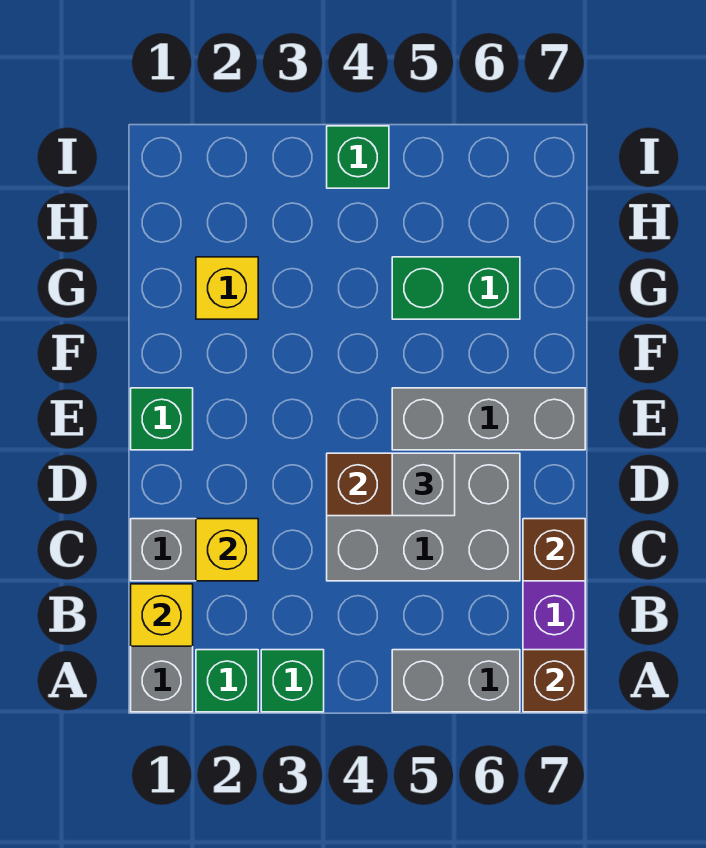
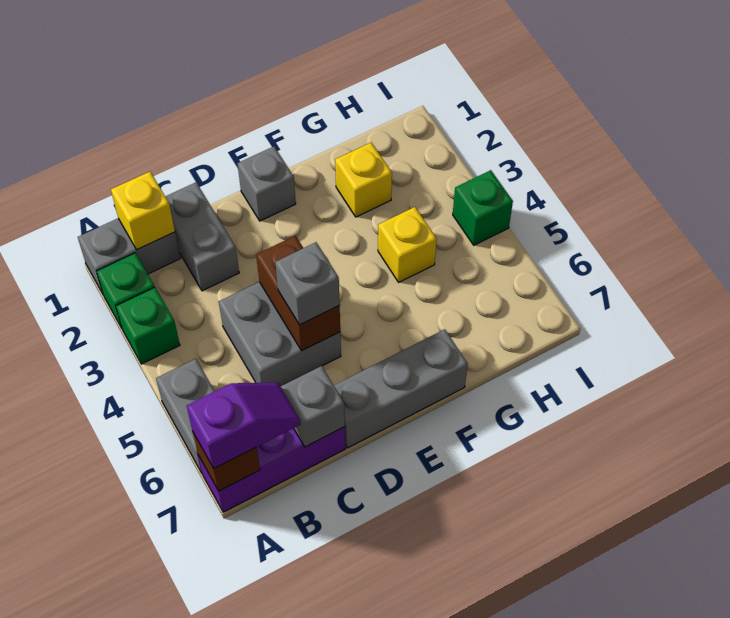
none -> purple 1x2 slope [187,383,300,469]
yellow 1x1 brick [196,519,258,581] -> yellow 1x1 brick moved to [378,207,437,282]
grey 2x3 brick [327,453,520,581] -> grey 2x2 brick [219,282,341,387]
brown 1x1 brick [523,519,585,581] -> grey 1x1 brick [281,366,345,447]
green 1x1 brick [131,388,193,450] -> grey 1x1 brick [237,147,296,221]
grey 1x3 brick [392,388,585,450] -> grey 1x3 brick turned to [334,329,468,448]
green 1x2 brick [392,257,520,319] -> none

